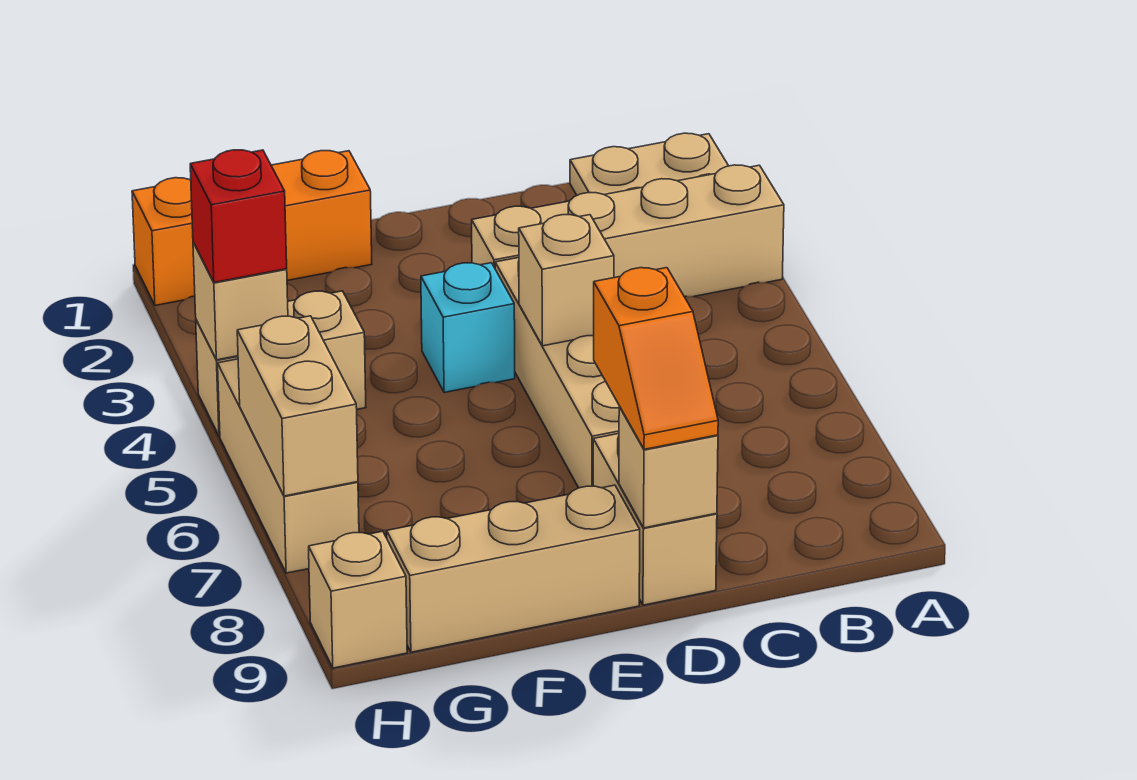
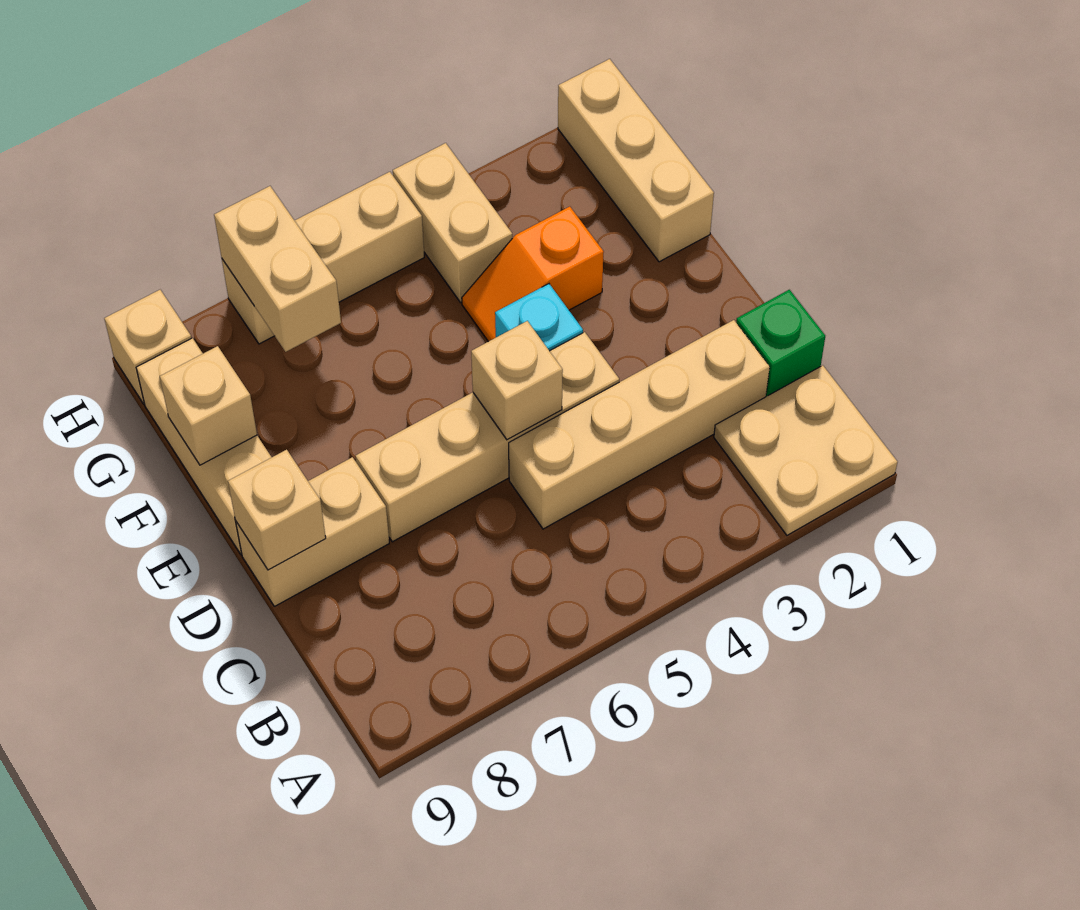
tan 1x4 brick [472,165,784,297] -> tan 1x4 brick turned to [509,320,770,529]
none -> green 1x1 brick [736,290,825,397]
orange 1x2 slope [594,268,718,449] -> orange 1x2 slope moved to [462,207,604,342]
orange 1x3 brick [132,151,372,305] -> tan 1x3 brick [558,59,714,262]
tan 1x1 brick [193,242,288,360] -> tan 1x1 brick moved to [160,346,257,465]
red 1x1 brick [190,150,287,282] -> none
tan 1x2 brick [237,316,358,496] -> tan 1x2 brick turned to [214,186,341,352]

